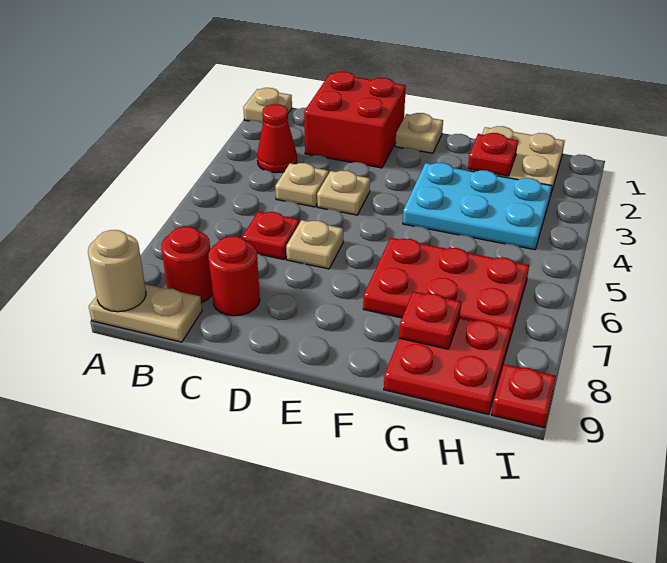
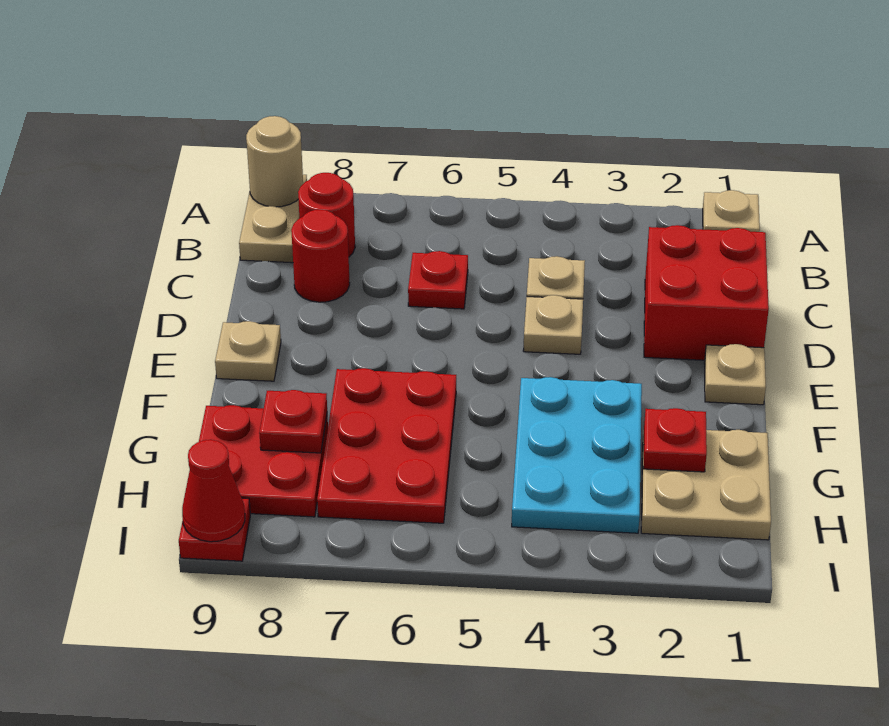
red 1x1 cone [257,104,297,173] -> red 1x1 cone moved to [182,440,245,542]
tan 1x1 plate [286,220,343,269] -> tan 1x1 plate moved to [215,321,281,381]

